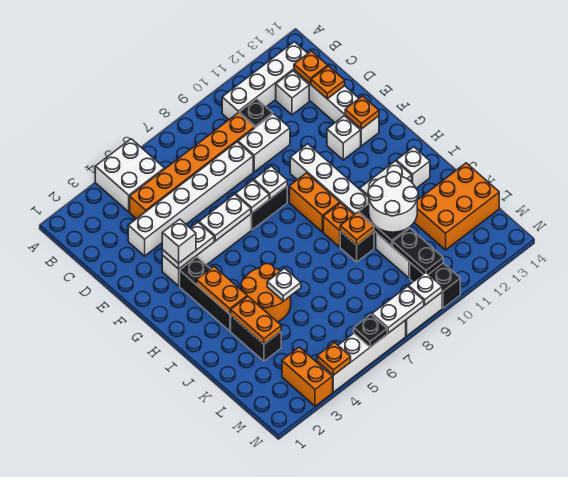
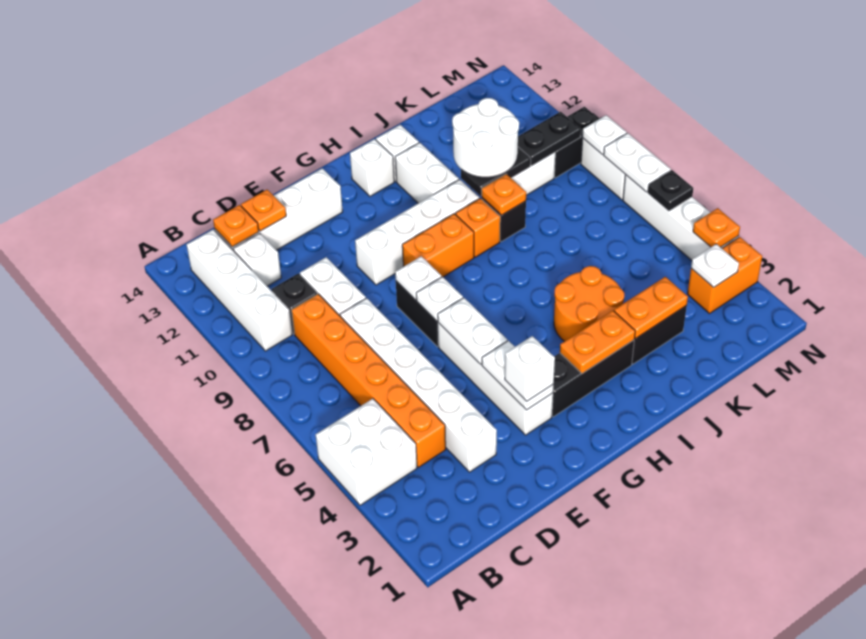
white 1x1 brick [327,116,361,160] -> white 1x1 brick moved to [350,139,394,196]
orange 1x1 plate [345,96,379,129] -> none
white 1x1 plate [267,268,301,301] -> white 1x1 plate moved to [691,244,739,287]
orange 2x3 brick [414,163,499,250] -> none

